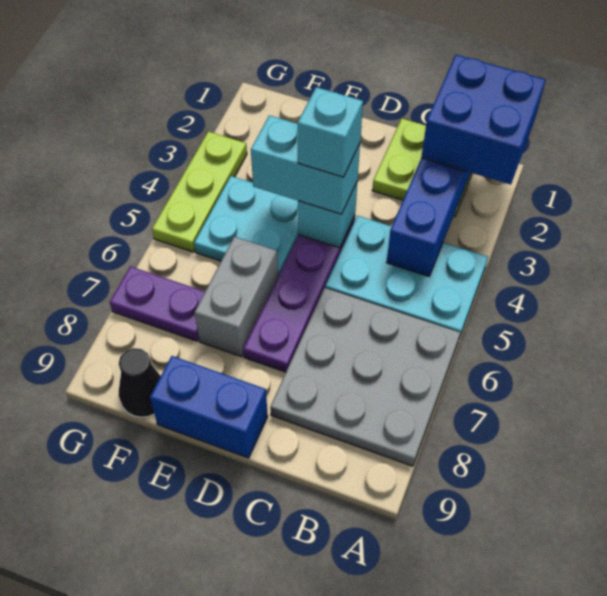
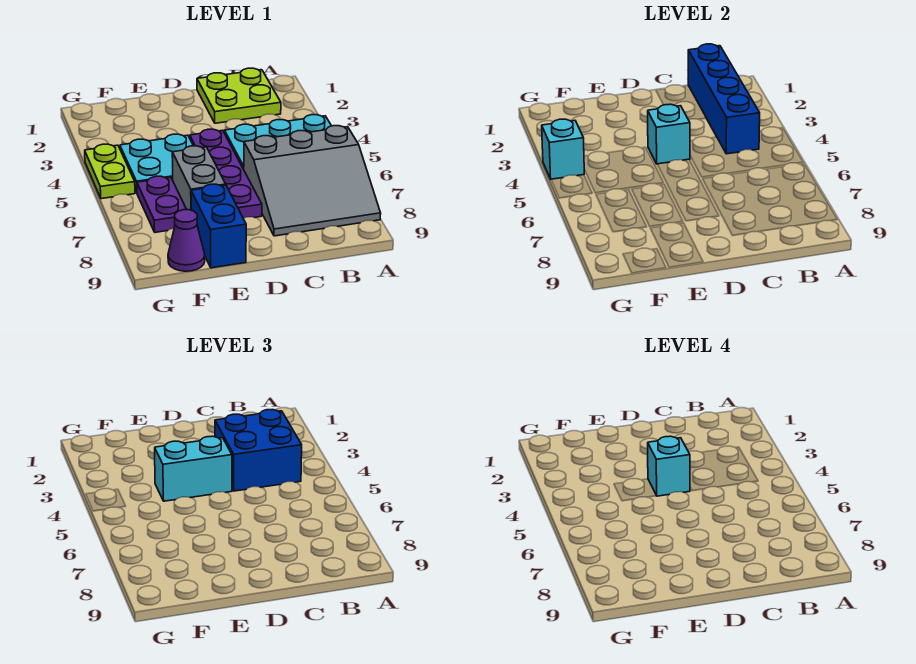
blue 2x2 brick [421,55,546,185] -> blue 2x2 brick moved to [215,410,302,491]
grey 3x3 plate [270,288,461,466] -> grey 3x3 slope [244,126,381,236]
blue 1x2 brick [150,356,268,458] -> blue 1x2 brick turned to [191,184,246,268]
purple 1x2 plate [110,266,205,341] -> purple 1x2 plate turned to [137,176,187,232]
black 1x1 cone [119,348,161,417] -> purple 1x1 cone [168,210,205,271]
lime 1x3 plate [152,132,247,252] -> lime 1x2 plate [85,144,135,199]
none -> cyan 1x1 brick [542,119,584,179]

